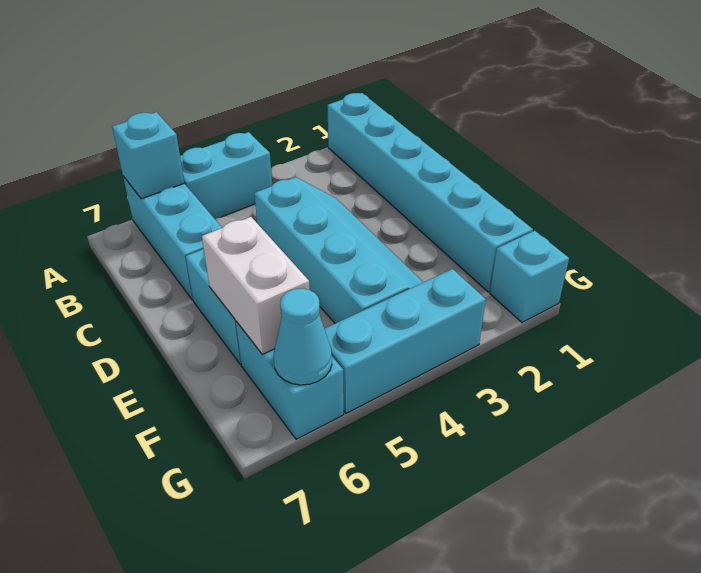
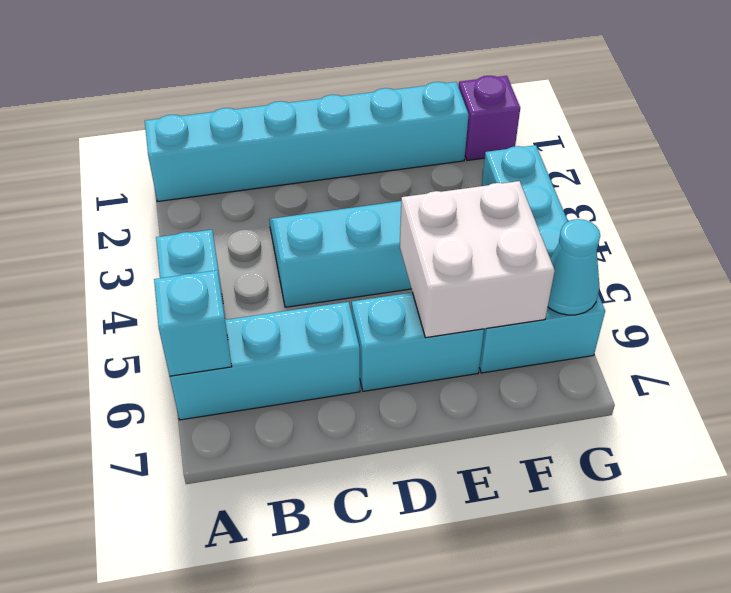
white 1x2 brick [202,217,310,354] -> white 2x2 brick [400,181,555,338]
cyan 1x1 brick [490,231,569,322] -> purple 1x1 brick [459,76,520,160]

